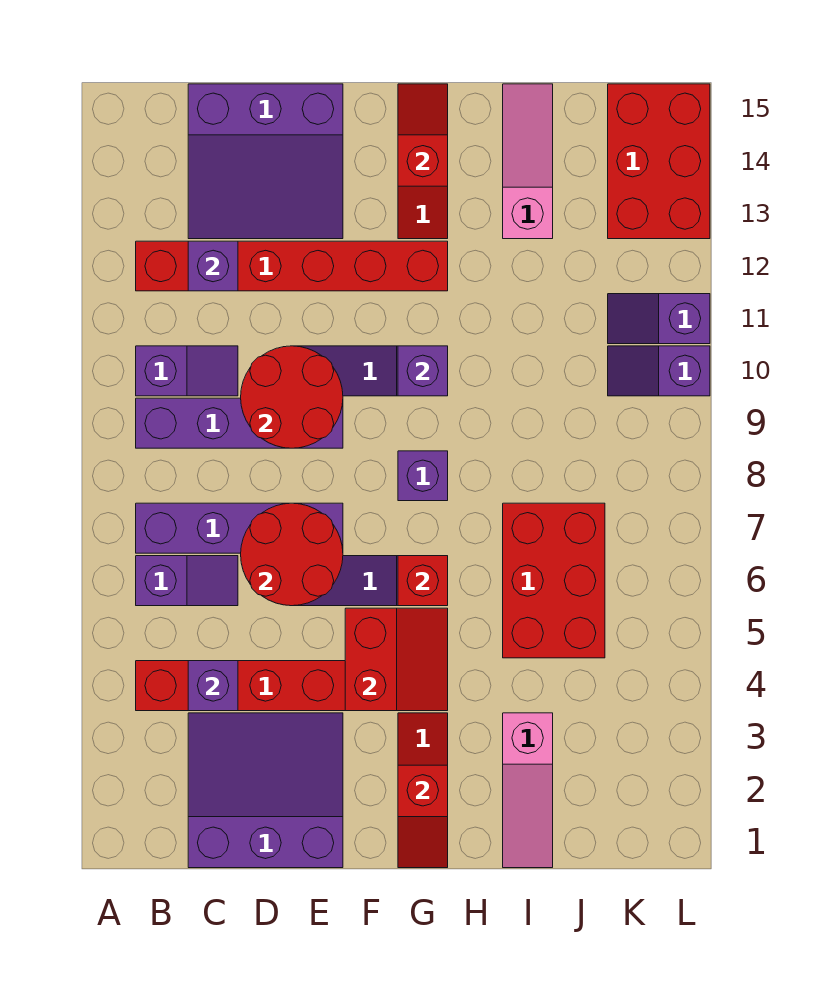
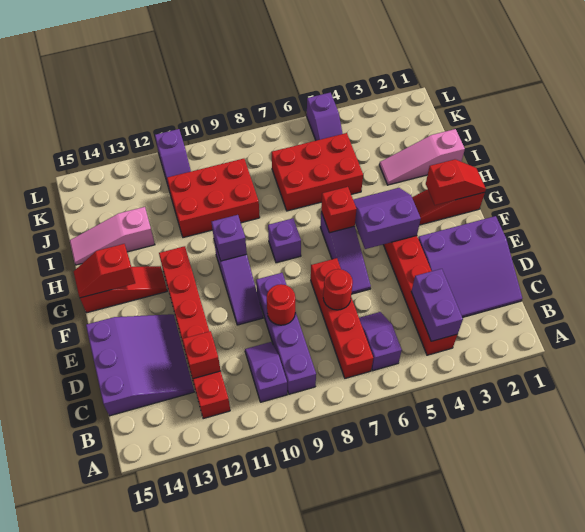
purple 1x4 brick [136,503,343,553] -> red 1x4 brick [311,258,373,378]
purple 3x3 slope [188,713,343,868] -> purple 3x3 slope turned to [418,216,522,317]
purple 1x1 brick [188,661,238,711] -> purple 1x2 brick [411,269,463,341]
purple 1x1 brick [188,241,238,291] -> red 1x1 brick [183,331,221,379]
red 2x2 round brick [241,503,343,606] -> red 1x1 round brick [323,269,353,310]
red 2x2 round brick [241,346,343,448] -> red 1x1 round brick [267,284,295,325]
red 2x2 slope [345,608,448,711] -> purple 2x2 slope [353,188,421,249]
pink 1x3 slope [503,713,553,868] -> pink 1x3 slope turned to [379,129,465,185]
purple 1x2 slope [608,346,710,396] -> purple 1x2 slope moved to [307,93,343,141]
red 2x3 brick [608,84,710,239] -> red 2x3 brick moved to [167,159,260,238]

